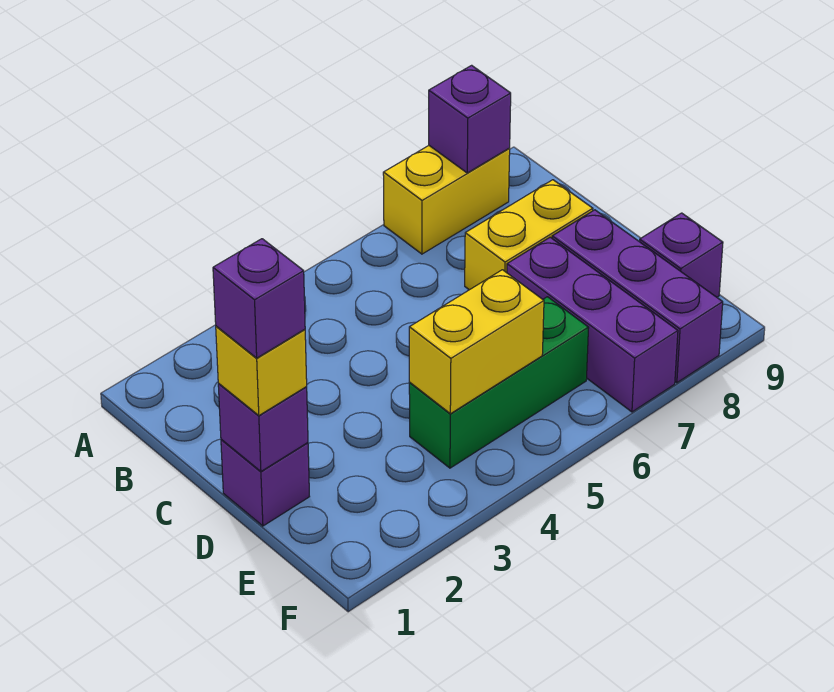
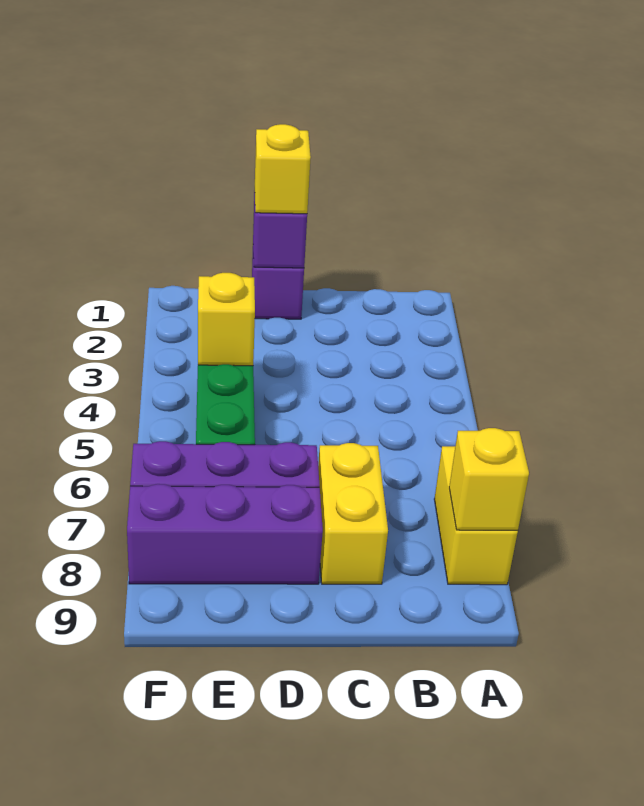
purple 1x1 brick [429,65,511,173] -> yellow 1x1 brick [449,428,529,530]
purple 1x1 brick [213,239,305,358] -> none
yellow 1x2 brick [409,270,544,414] -> yellow 1x1 brick [198,273,255,366]
purple 1x1 brick [640,213,723,297] -> none

